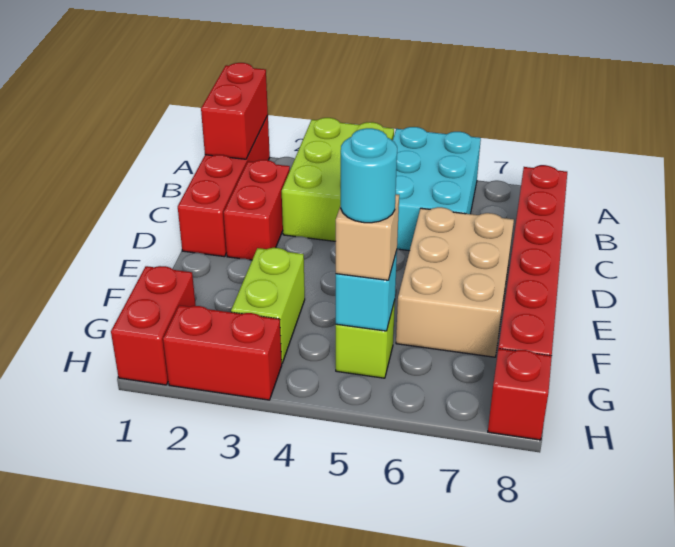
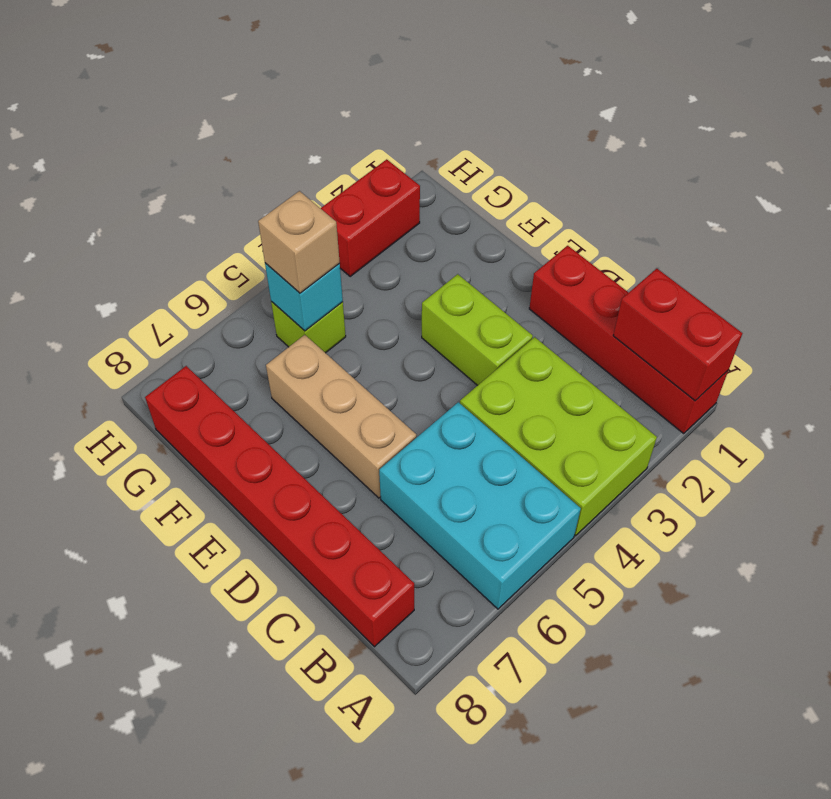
red 1x2 brick [224,160,290,260] -> none
tan 2x3 brick [396,207,514,357] -> tan 1x3 brick [266,335,416,498]
lime 1x2 brick [231,248,305,363] -> lime 1x2 brick moved to [422,274,533,385]
red 1x2 brick [111,266,196,385] -> none
cyan 1x1 round brick [341,128,397,223] -> none
red 1x1 brick [488,349,552,440] -> none

